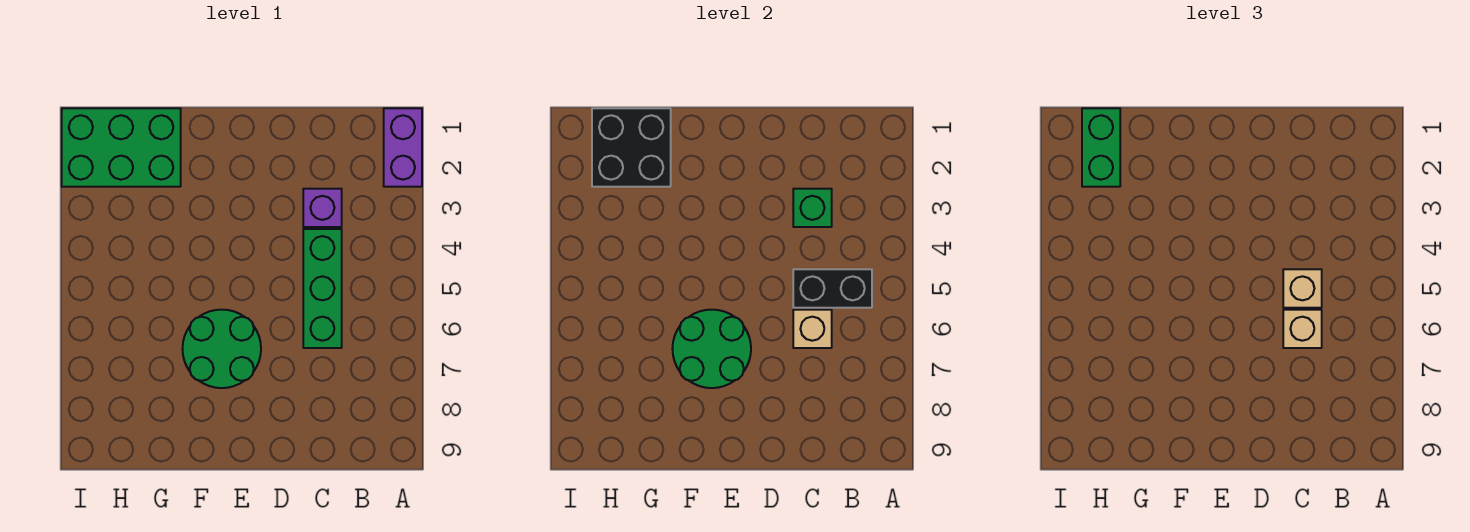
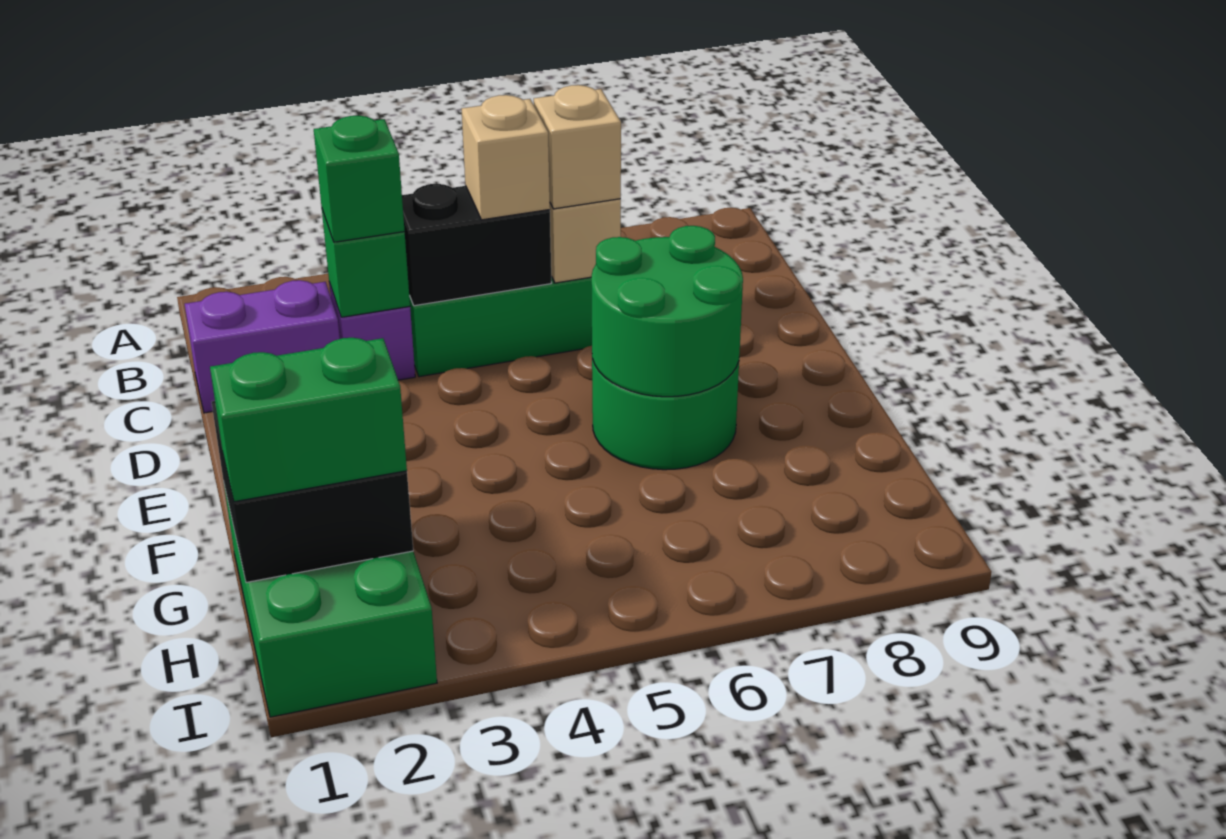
purple 1x2 brick [384,108,422,187] -> purple 1x2 brick moved to [185,280,340,413]
black 1x2 brick [793,269,872,308] -> black 1x2 brick turned to [402,184,552,306]
none -> green 1x1 brick [314,116,405,242]

